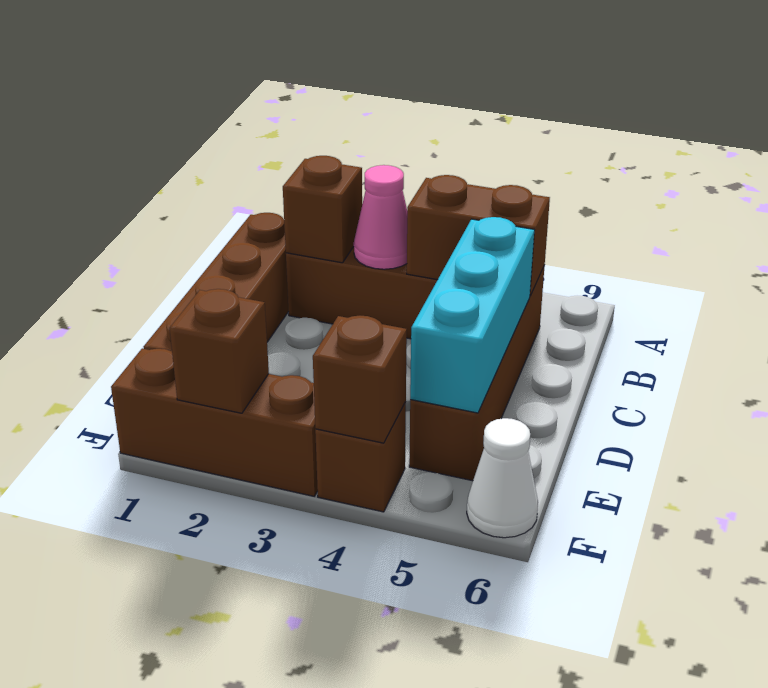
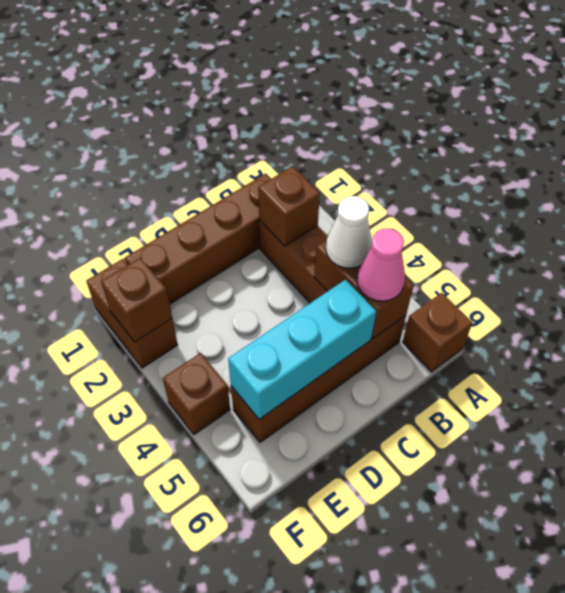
pink 1x1 cone [354,165,407,269] -> pink 1x1 cone moved to [357,229,405,301]
brown 1x3 brick [111,348,318,496] -> brown 1x2 brick [86,259,178,368]
brown 1x1 brick [313,316,407,443] -> brown 1x1 brick moved to [403,293,472,372]
white 1x1 cone [467,418,538,538] -> white 1x1 cone moved to [326,196,372,268]

